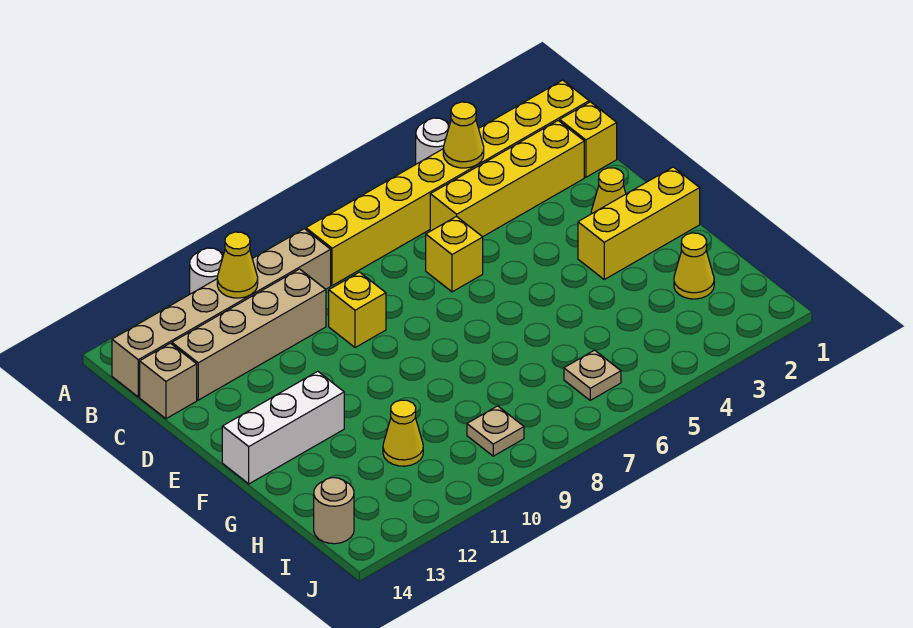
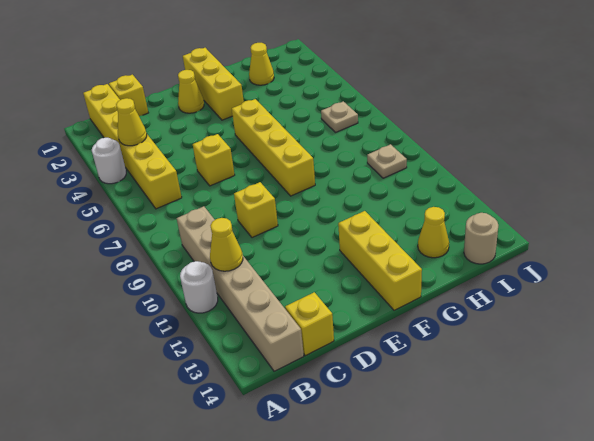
yellow 1x8 brick [306,80,589,286] -> yellow 1x6 brick [83,84,182,209]
yellow 1x4 brick [430,121,584,237] -> yellow 1x4 brick moved to [232,99,315,196]
tan 1x4 brick [172,269,326,400] -> none
tan 1x1 brick [140,343,197,419] -> yellow 1x1 brick [285,292,334,356]
white 1x3 brick [222,371,344,484] -> yellow 1x3 brick [338,211,422,310]
yellow 1x1 cone [383,400,423,466] -> yellow 1x1 cone moved to [418,207,449,258]

